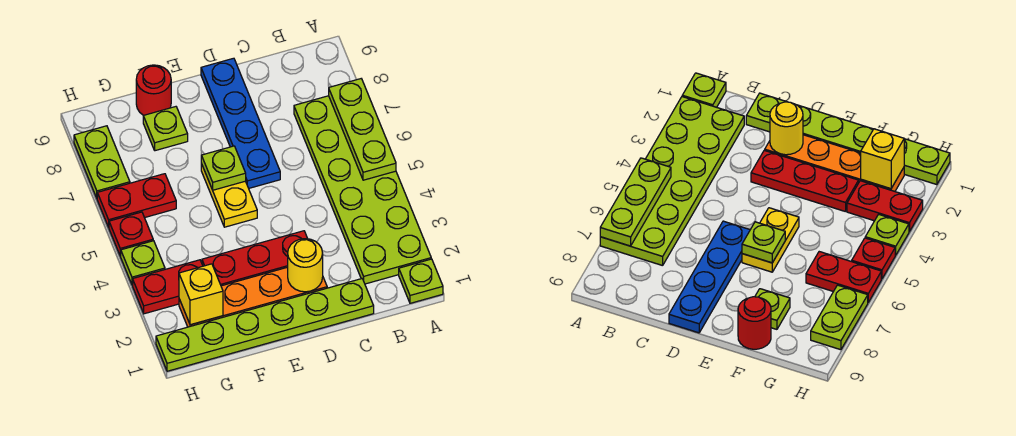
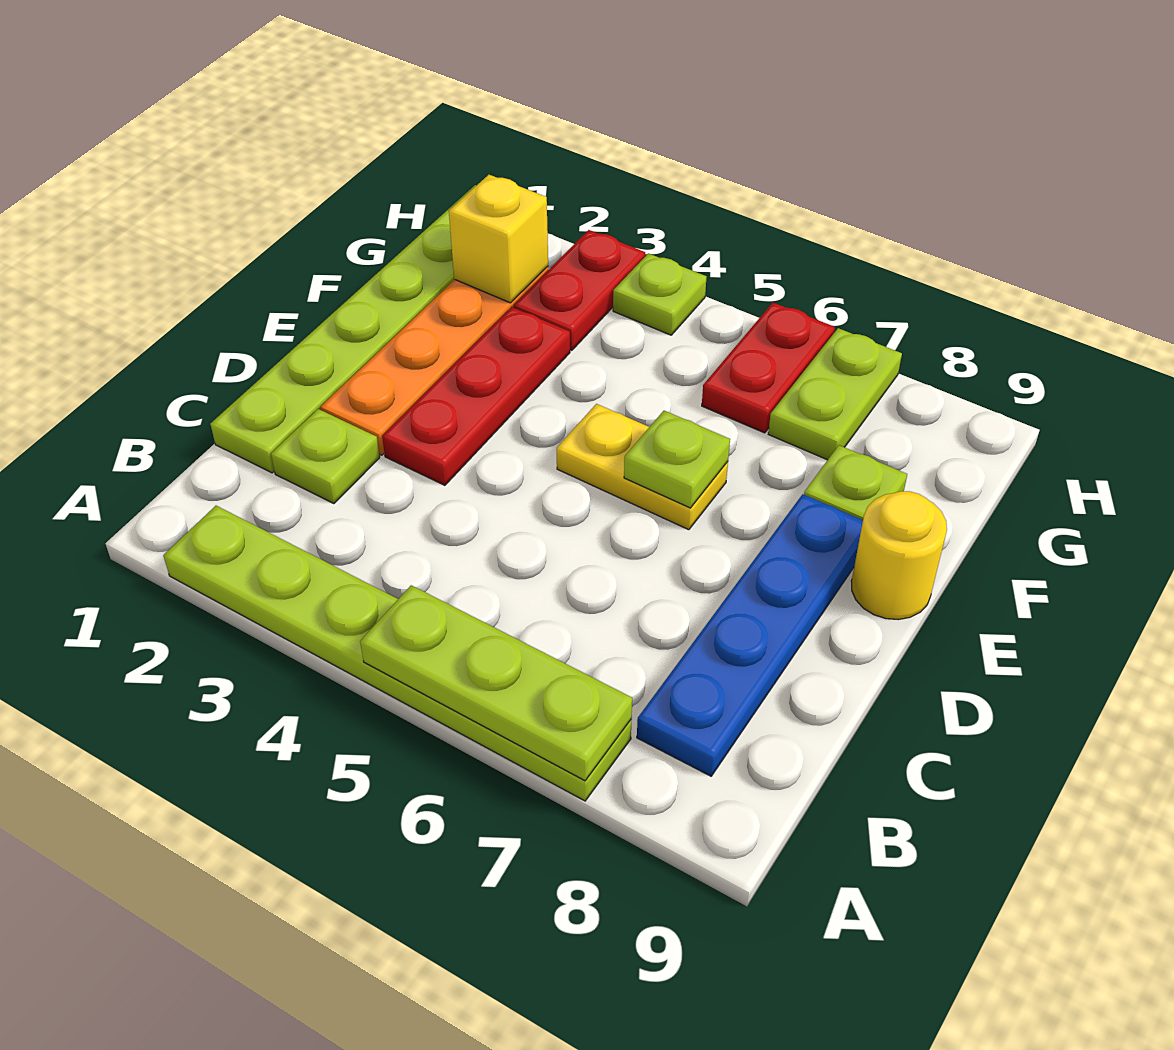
lime 1x1 plate [399,259,443,303] -> lime 1x1 plate moved to [271,409,380,504]
lime 2x6 plate [294,96,431,284] -> lime 1x6 plate [163,506,632,801]
yellow 1x1 round brick [288,239,323,292] -> yellow 1x1 round brick moved to [851,491,947,620]
blue 1x4 plate [201,58,280,188] -> blue 1x4 plate turned to [637,494,863,776]
red 1x1 round brick [136,65,171,115] -> none
red 1x1 plate [109,212,153,256] -> none
lime 1x2 plate [74,126,130,198] -> lime 1x2 plate turned to [768,328,902,460]

